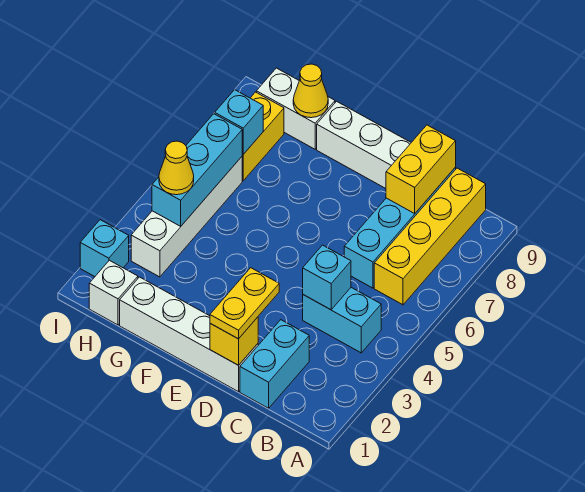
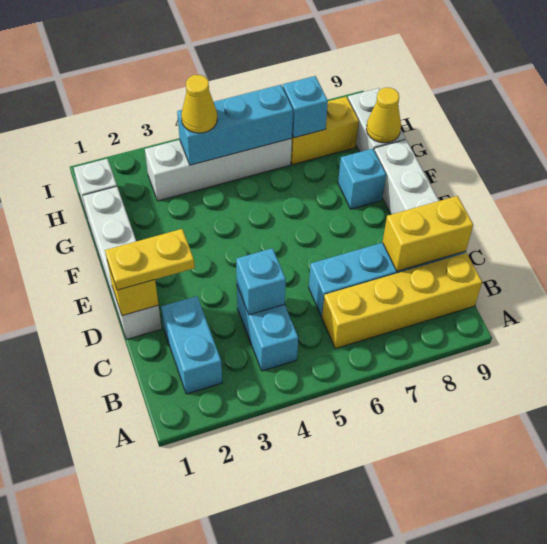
cyan 1x2 brick [240,320,309,408] -> cyan 1x2 brick turned to [161,296,222,394]
cyan 1x1 brick [80,220,129,277] -> cyan 1x1 brick moved to [338,149,386,209]

